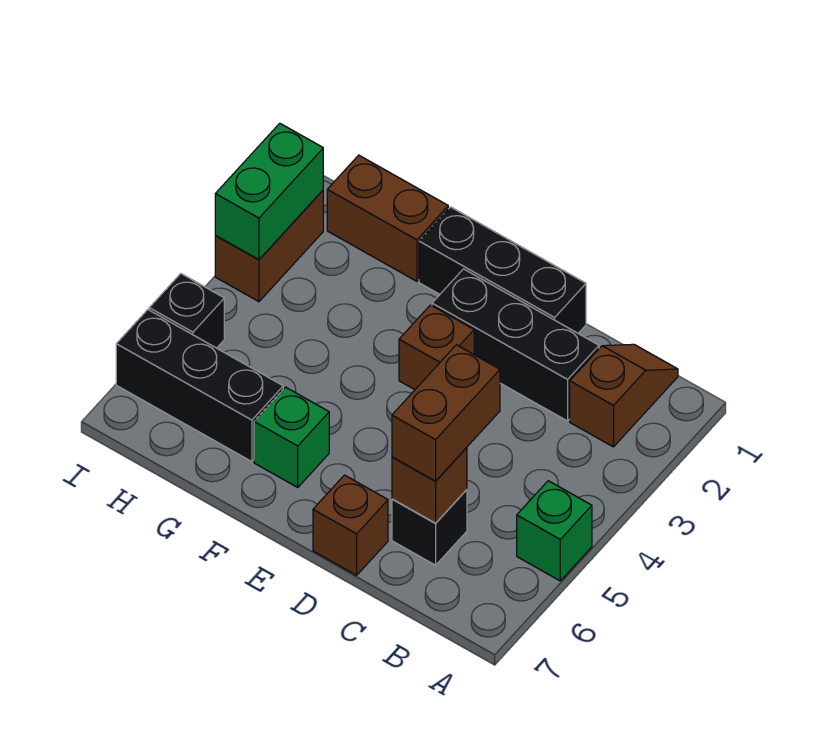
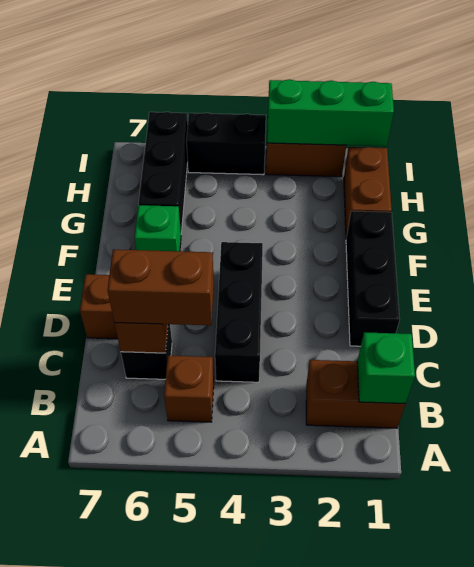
green 1x1 brick [517,481,592,581] -> green 1x1 brick moved to [357,332,415,404]
brown 1x2 slope [570,344,678,447] -> brown 1x2 brick [306,360,405,428]
black 1x3 brick [432,269,599,421] -> black 1x3 brick moved to [215,242,263,382]
brown 1x1 brick [399,305,474,390] -> brown 1x1 brick moved to [164,356,214,422]
green 1x2 brick [215,123,323,260] -> green 1x3 brick [267,79,394,146]
black 1x1 brick [149,274,224,348] -> black 1x2 brick [186,113,266,175]

